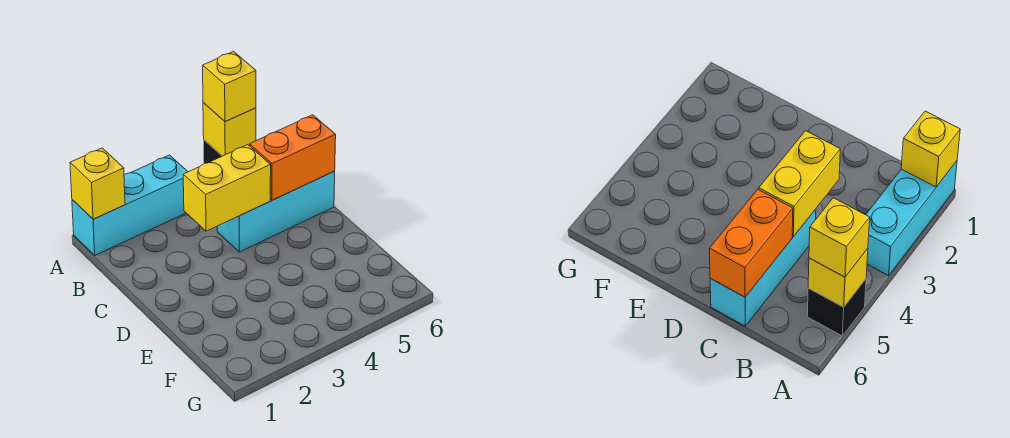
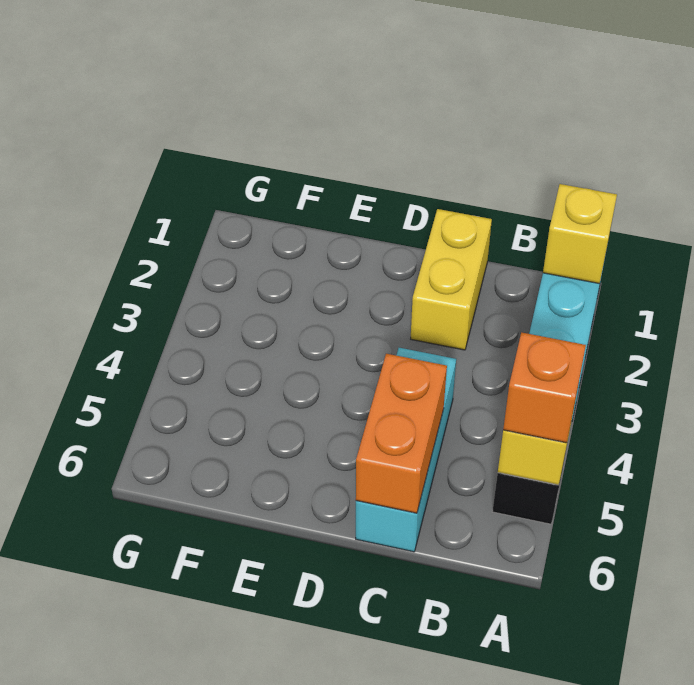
yellow 1x1 brick [203,52,256,121] -> orange 1x1 brick [503,332,586,443]
yellow 1x2 brick [183,145,271,231] -> yellow 1x2 brick moved to [411,209,492,350]

